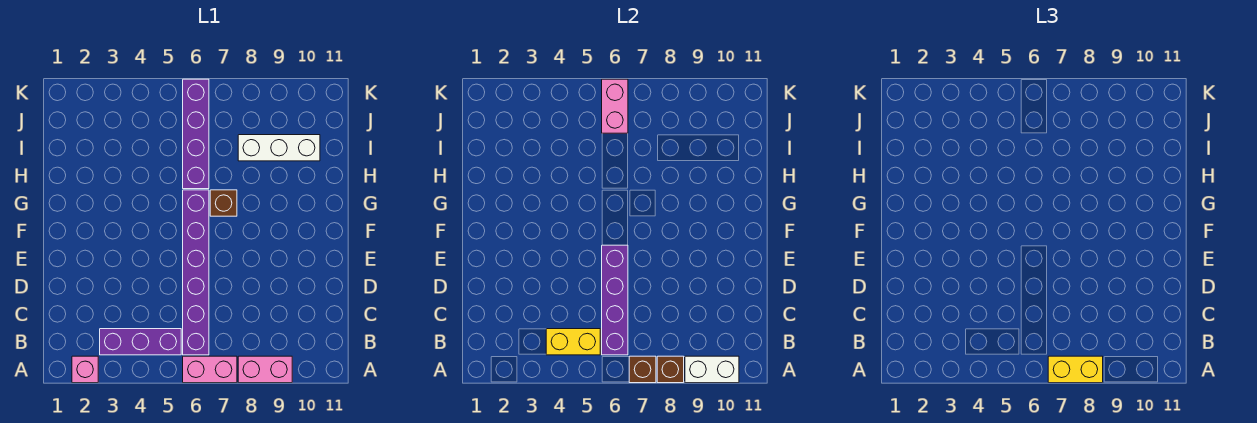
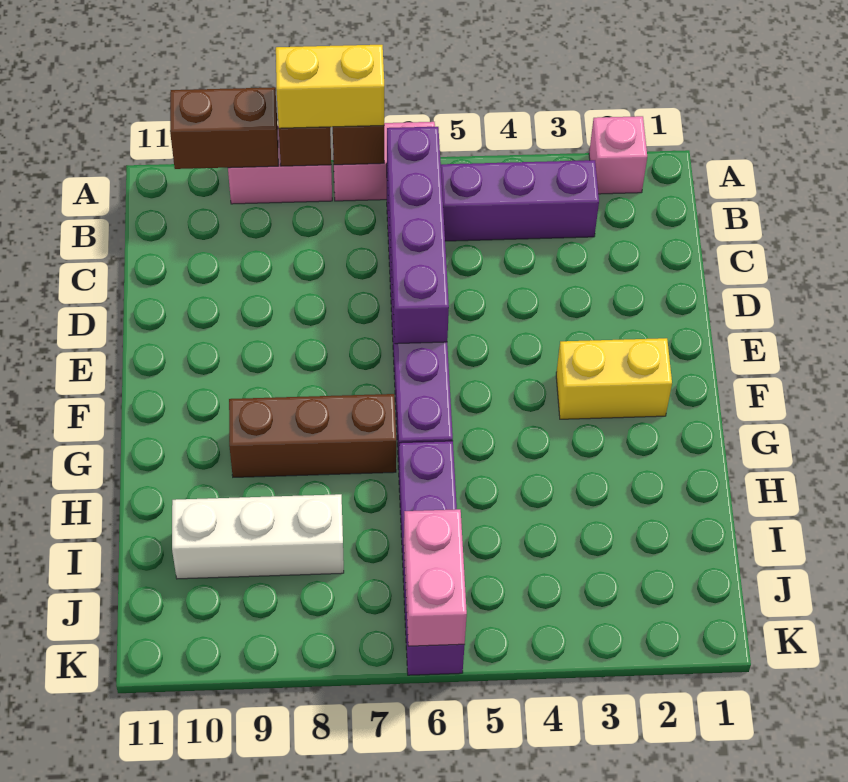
white 1x2 brick [685,356,739,383] -> brown 1x2 brick [170,87,278,169]
yellow 1x2 brick [546,329,600,355] -> yellow 1x2 brick moved to [556,338,672,419]
brown 1x1 brick [210,190,237,216] -> brown 1x3 brick [229,394,396,477]

